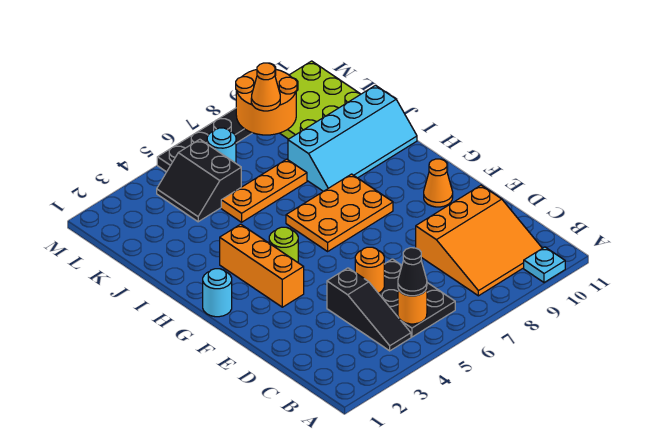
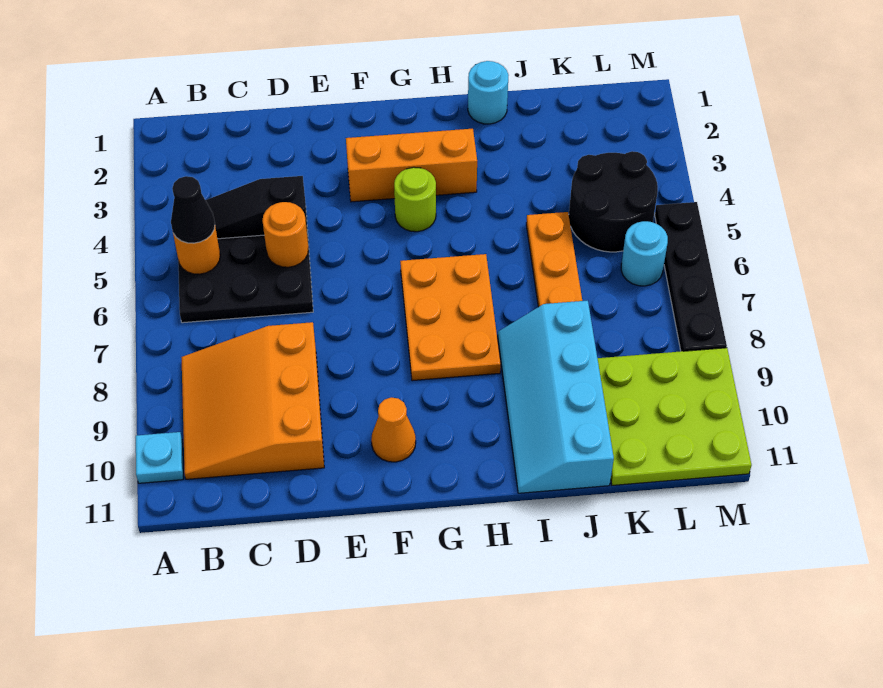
cyan 1x1 round brick [203,269,232,317] -> cyan 1x1 round brick moved to [468,61,508,124]
black 2x2 slope [157,139,241,222] -> black 2x2 round brick [569,151,658,252]
orange 2x2 round brick [236,64,297,135] -> none
orange 1x1 cone [251,63,280,111] -> none

